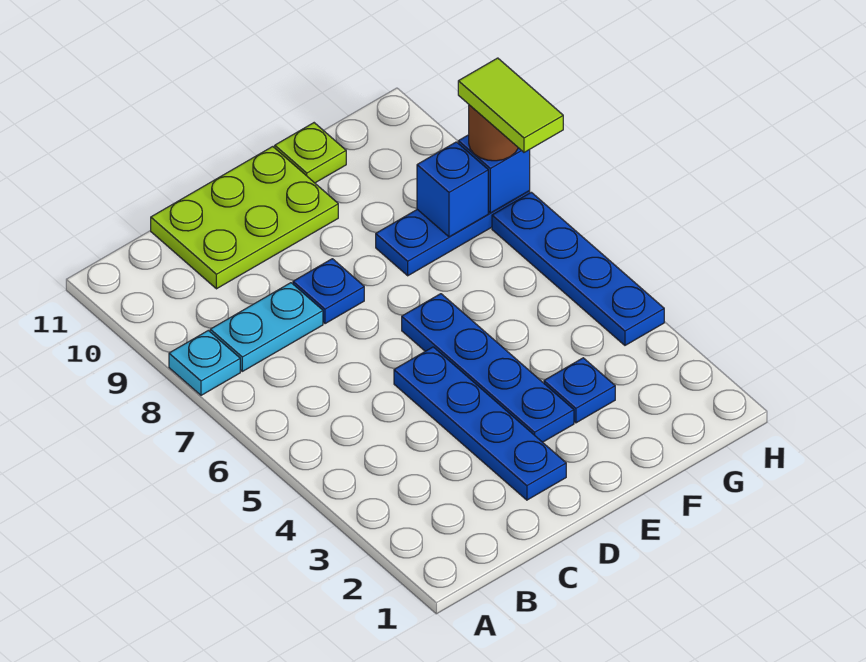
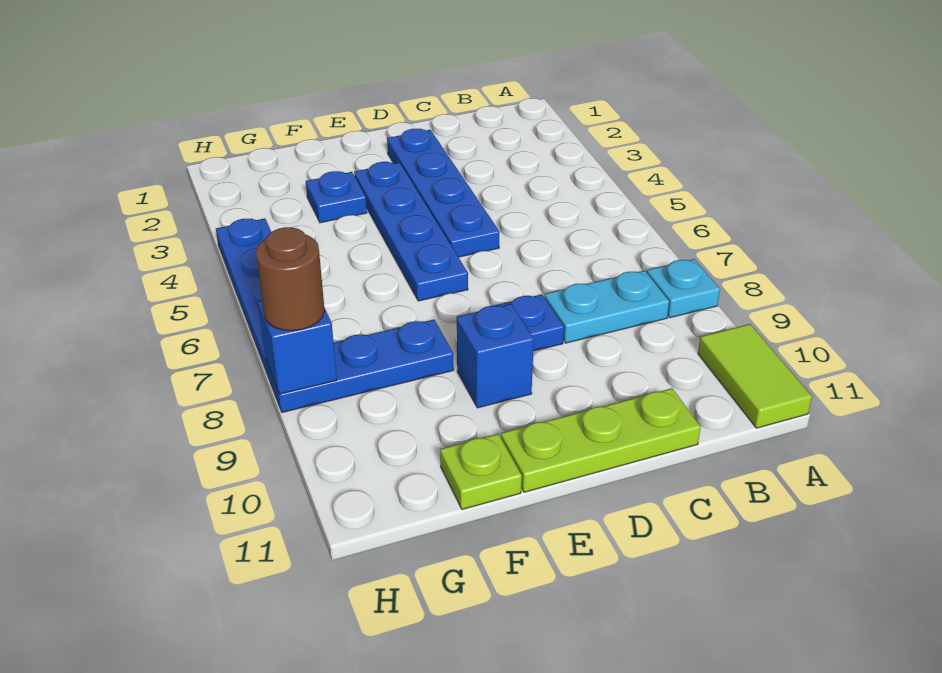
lime 2x3 plate [151,147,338,289] -> lime 1x3 plate [501,388,701,492]
blue 1x1 brick [417,142,488,237] -> blue 1x1 brick moved to [457,304,534,408]
lime 1x2 tile [458,58,563,152] -> lime 1x2 tile moved to [698,324,812,428]

